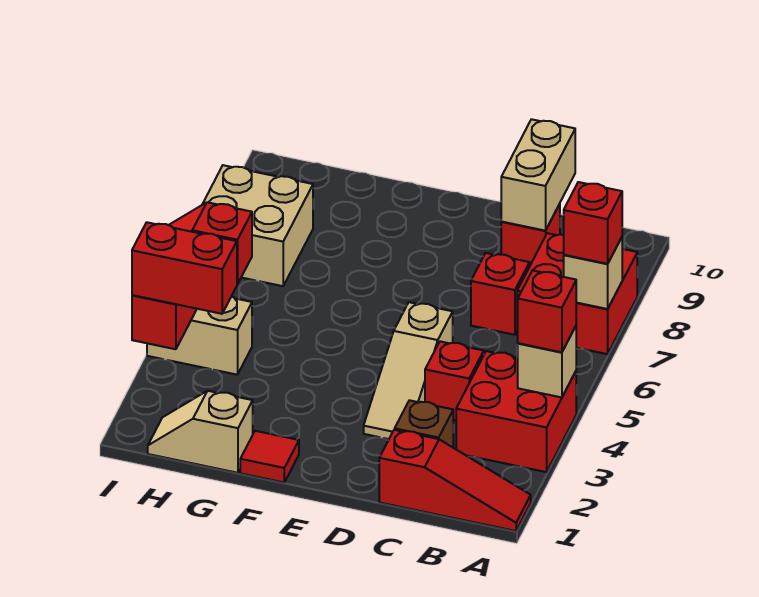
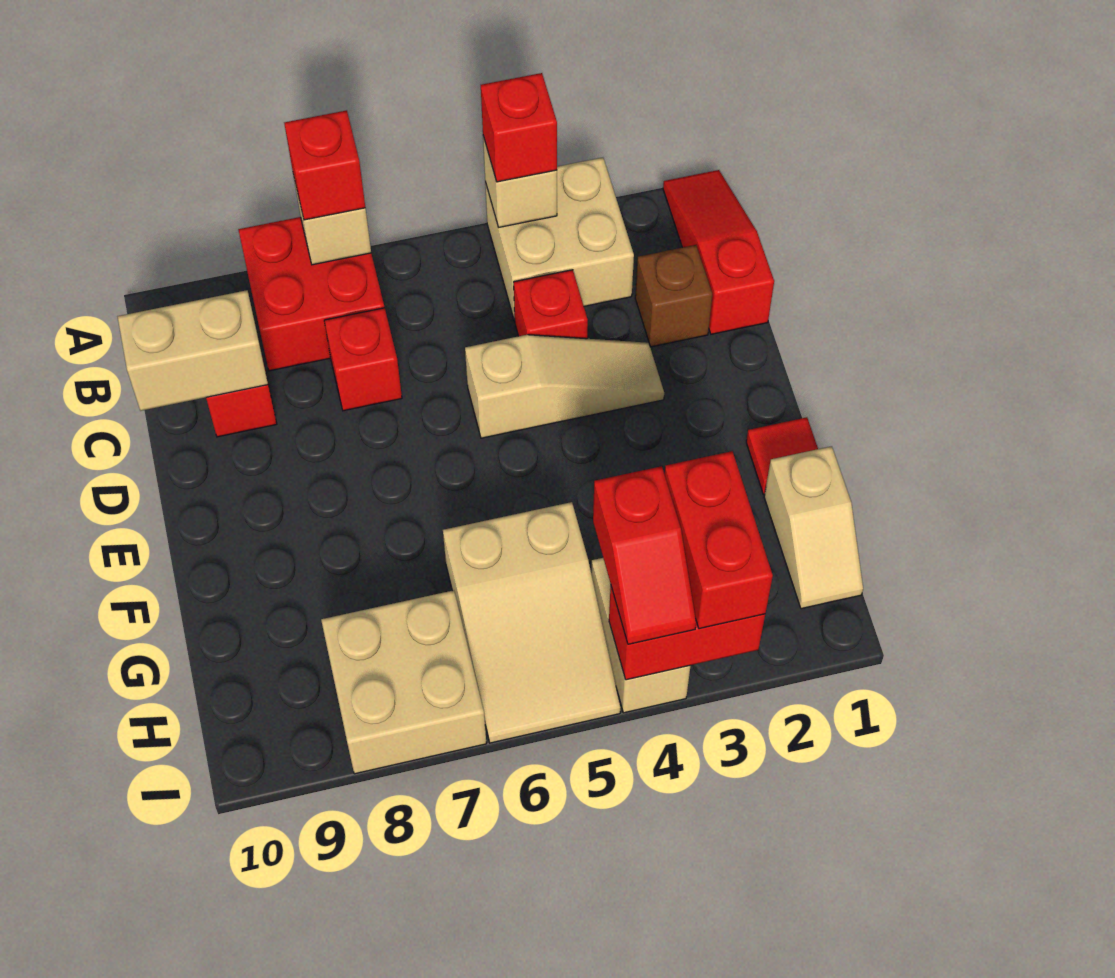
red 2x2 brick [456,351,576,472] -> tan 2x2 brick [485,157,634,320]
none -> tan 2x3 slope [443,502,620,743]

